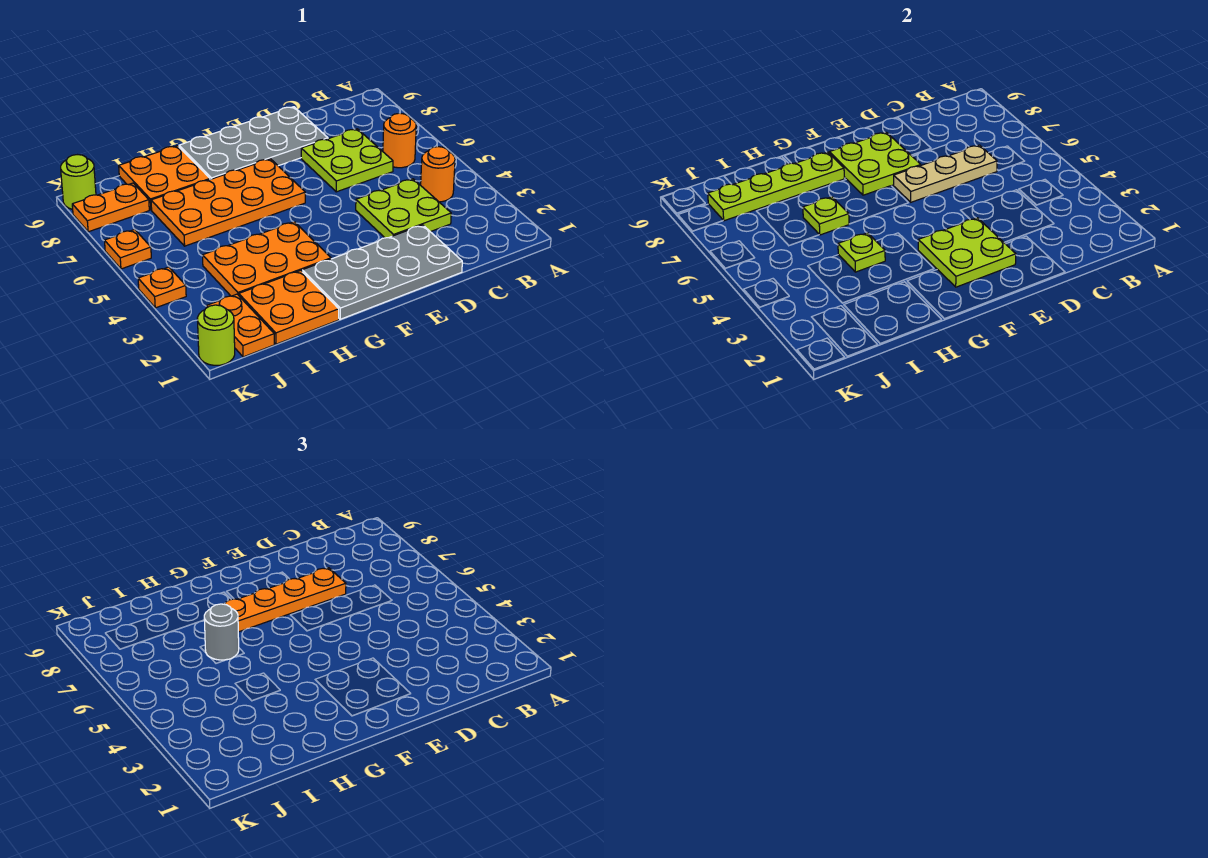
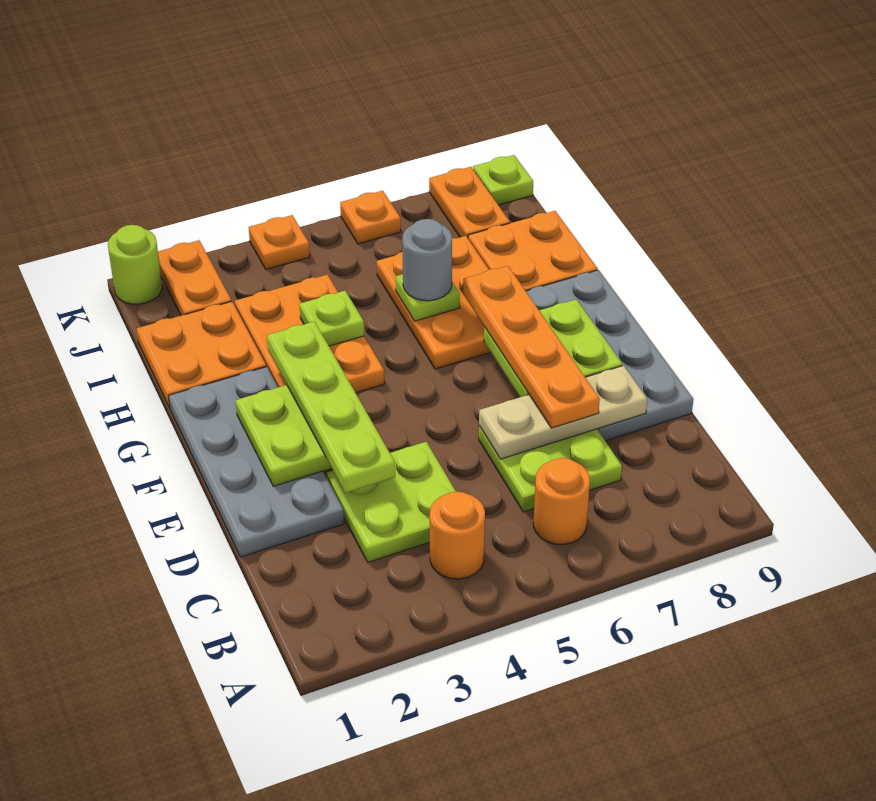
tan 1x3 plate [894,145,997,202] -> tan 1x3 plate turned to [479,366,647,459]
orange 2x4 plate [151,159,305,246] -> orange 2x3 plate [377,236,491,369]
lime 1x4 plate [708,152,844,221] -> lime 1x4 plate moved to [267,322,395,493]
orange 1x2 plate [206,294,274,357] -> orange 1x2 plate turned to [158,240,232,316]
lime 1x1 round brick [61,155,96,210] -> lime 1x1 plate [473,155,533,205]

